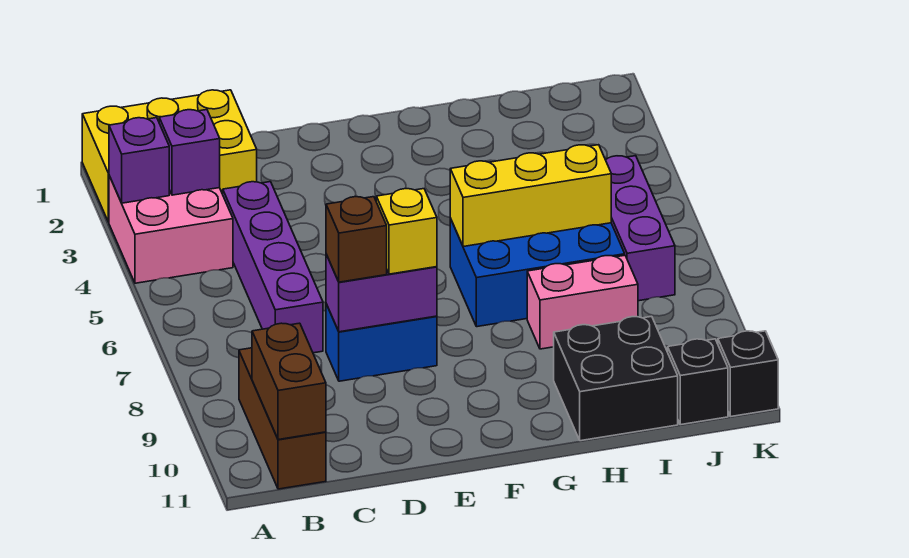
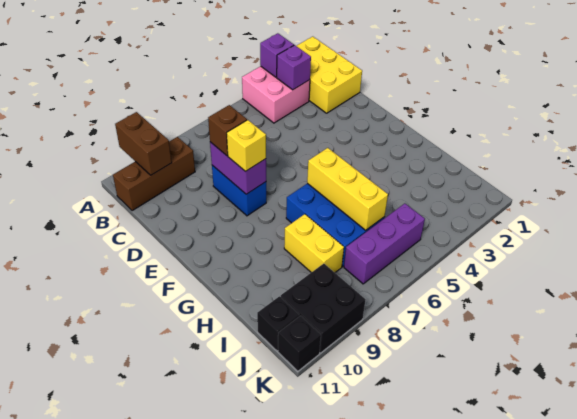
brown 1x2 brick [252,323,326,440] -> brown 1x2 brick turned to [115,112,172,175]
purple 1x4 brick [223,182,323,353] -> none
pink 1x2 brick [527,255,638,349] -> yellow 1x2 brick [284,214,344,272]
black 2x2 brick [554,316,678,441] -> black 2x2 brick moved to [281,264,365,353]

